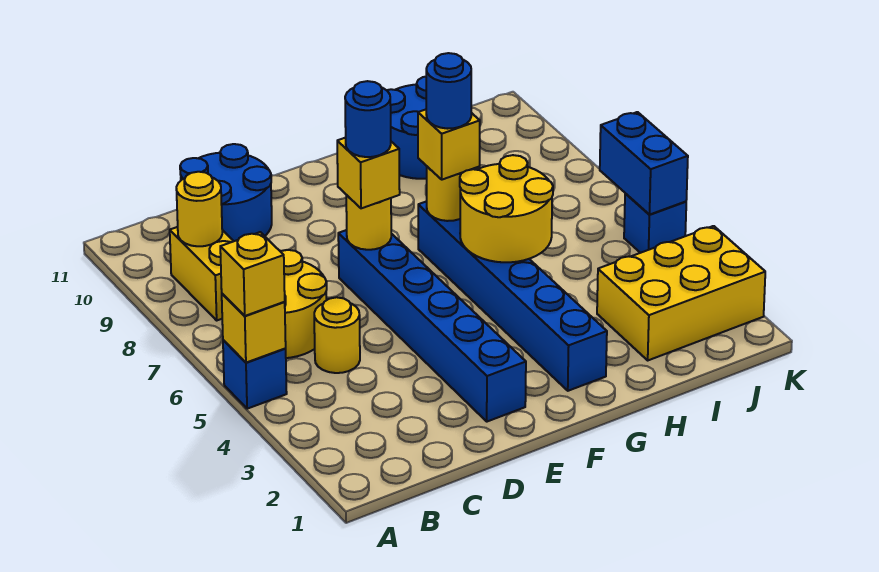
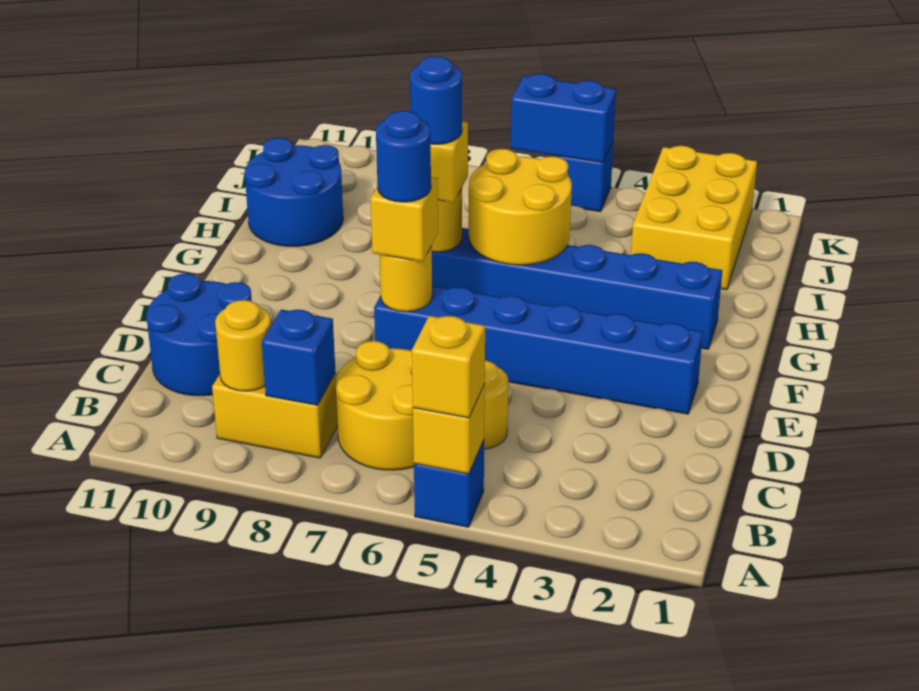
none -> blue 1x1 brick [262,310,335,405]

